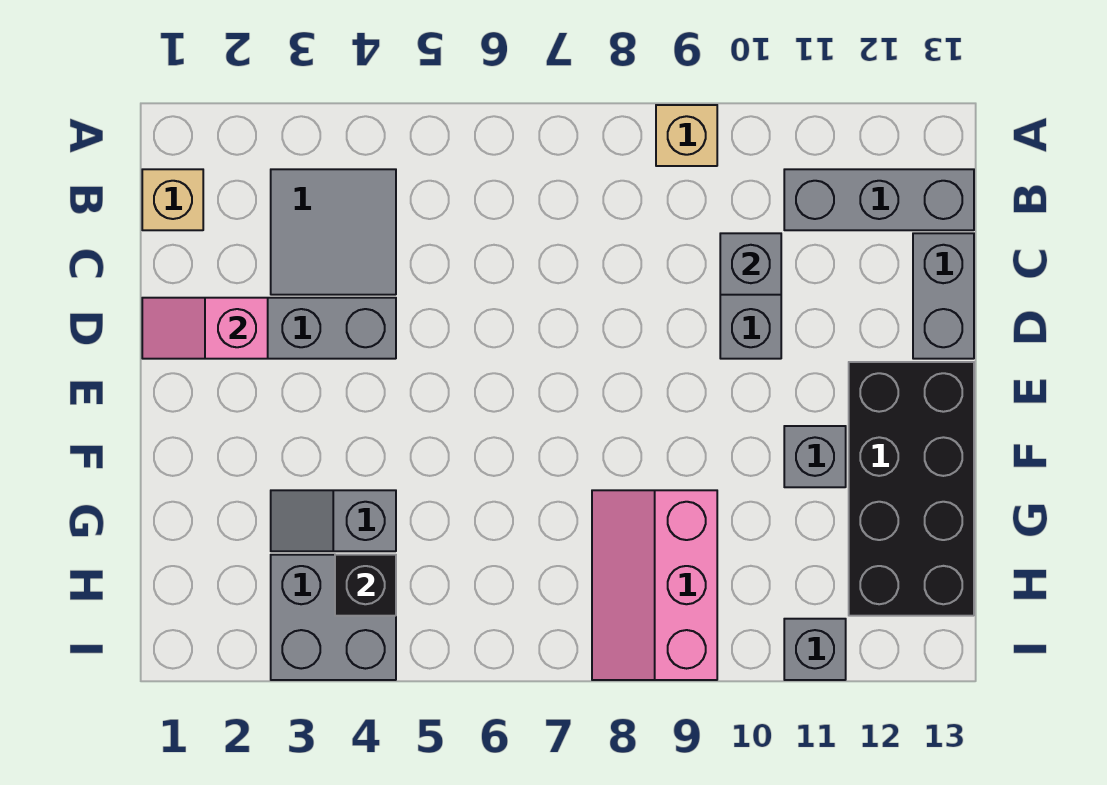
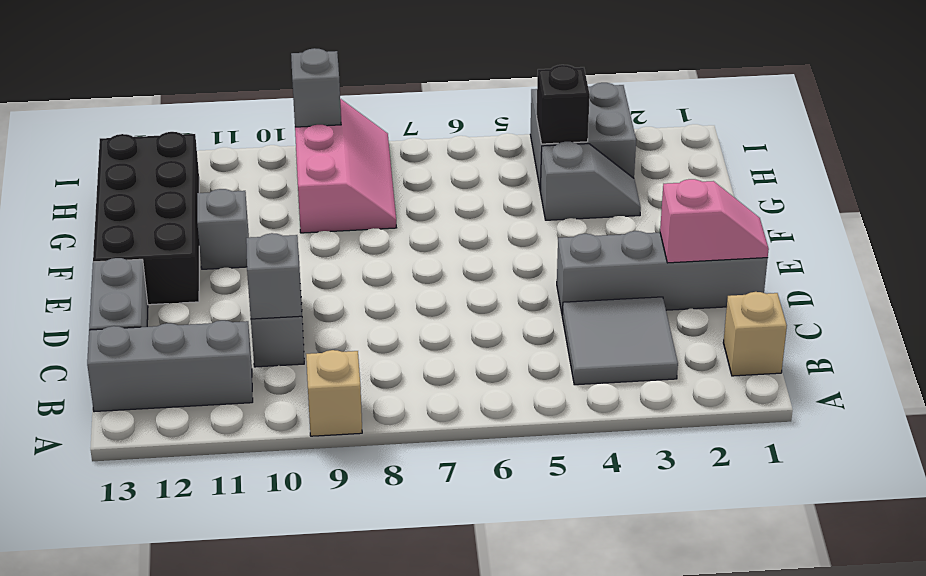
grey 1x1 brick [784,619,846,680] -> grey 1x1 brick moved to [291,48,341,127]

